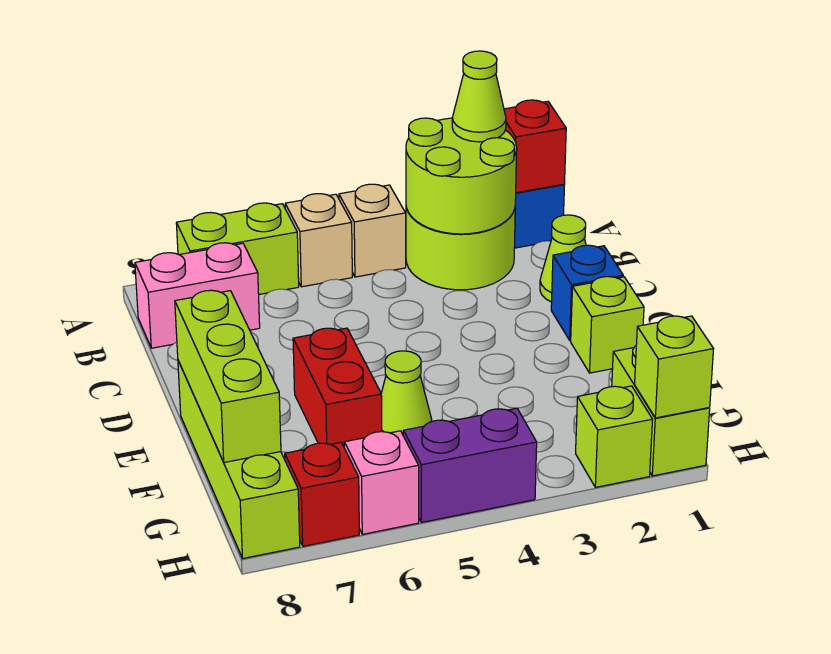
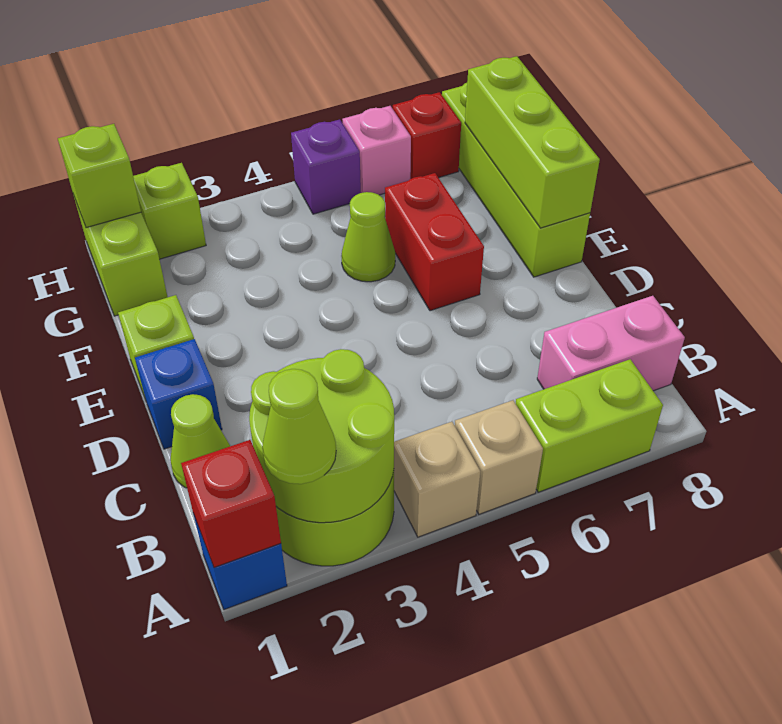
purple 1x2 brick [403,408,537,522] -> purple 1x1 brick [291,119,361,214]

